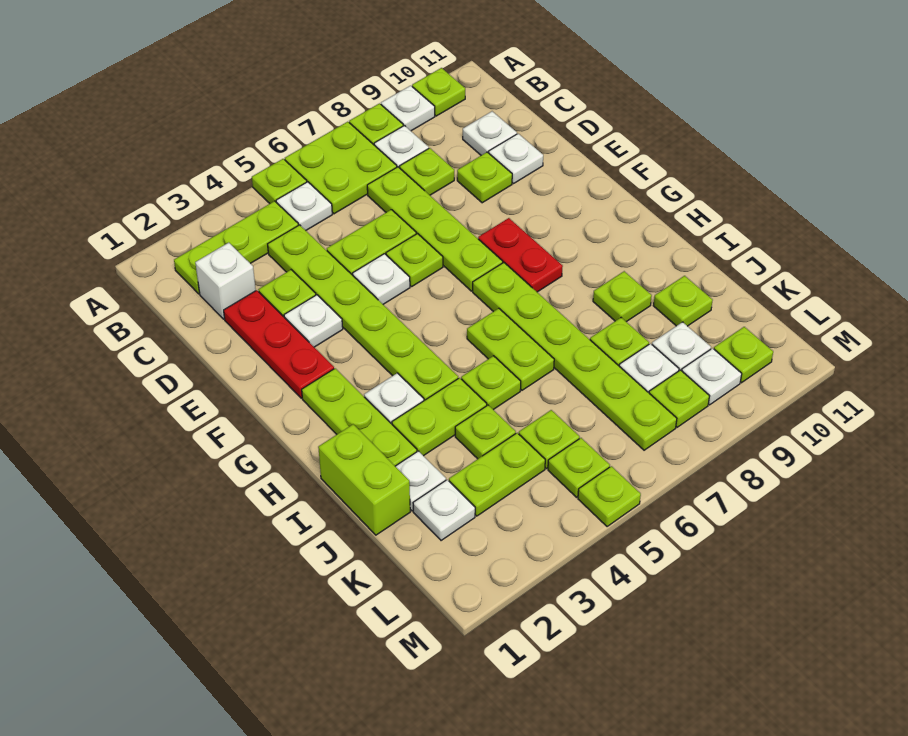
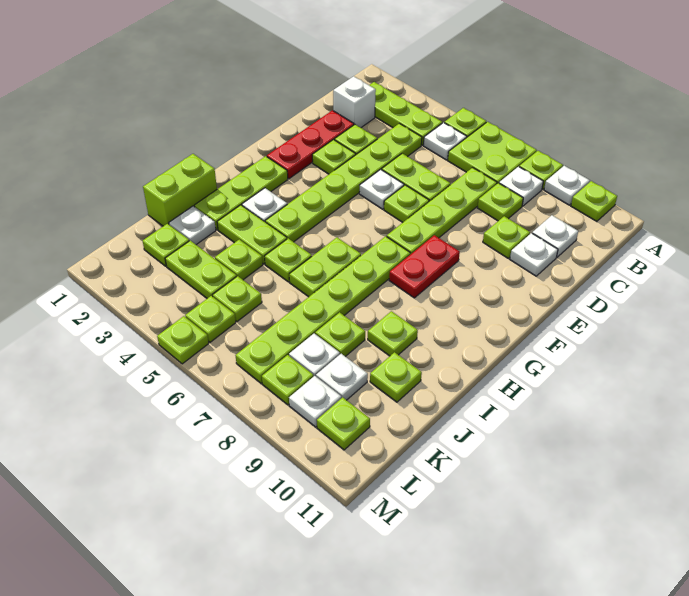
white 1x1 plate [284,295,343,347] -> lime 1x1 plate [312,140,356,174]
white 1x1 plate [413,480,475,541] -> lime 1x1 plate [143,224,189,266]

